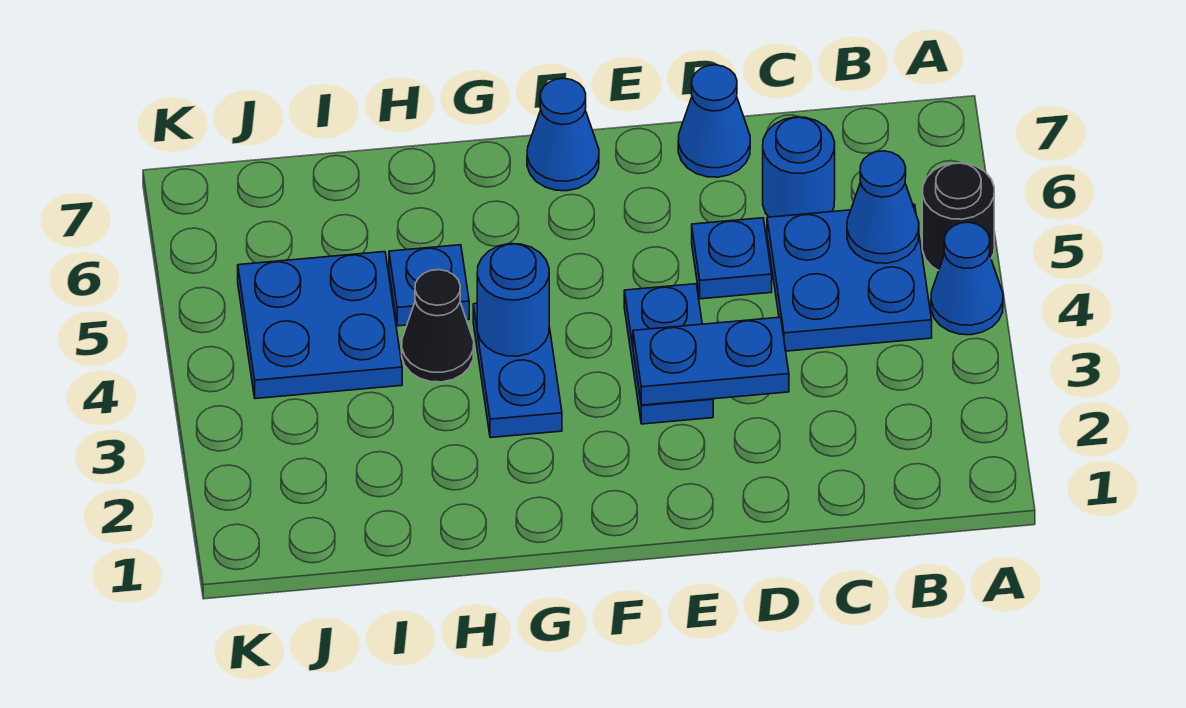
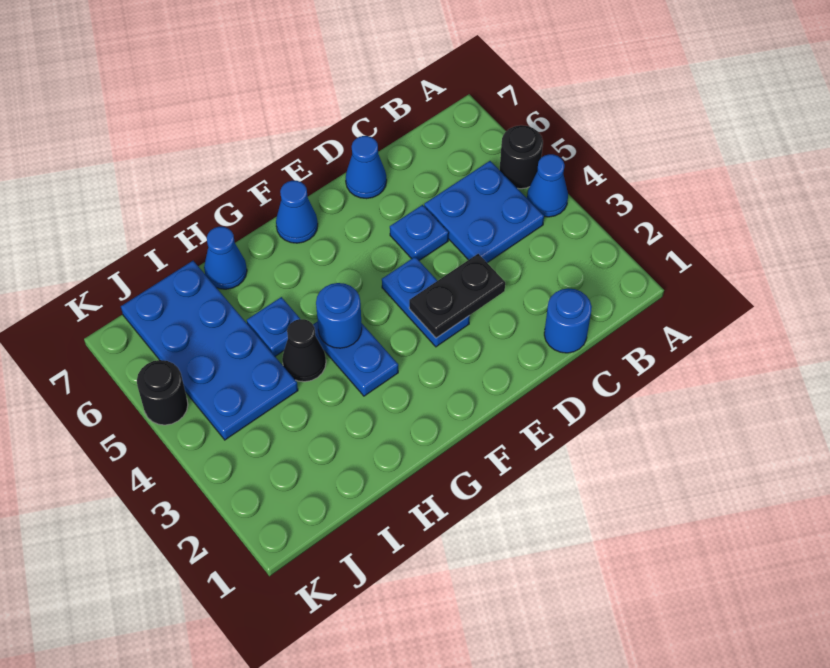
blue 1x1 cone [847,151,919,263] -> blue 1x1 cone moved to [204,227,247,289]
blue 1x1 round brick [763,117,835,217] -> blue 1x1 round brick moved to [544,288,592,353]
blue 1x2 plate [633,317,789,405] -> black 1x2 plate [409,254,505,338]
blue 2x2 plate [238,252,402,399] -> blue 2x4 plate [121,261,298,440]
none -> black 1x1 round brick [137,360,188,425]

